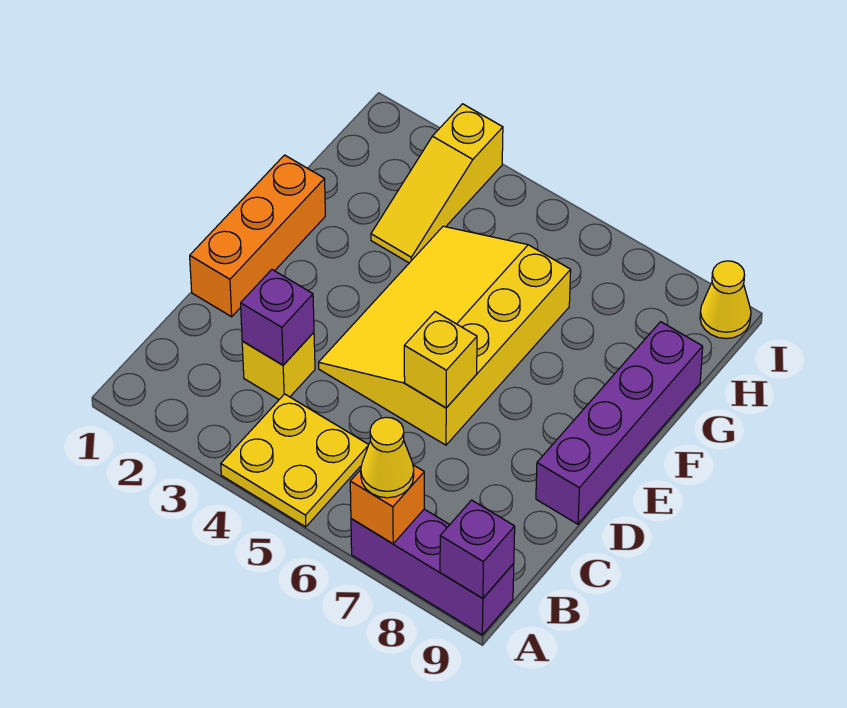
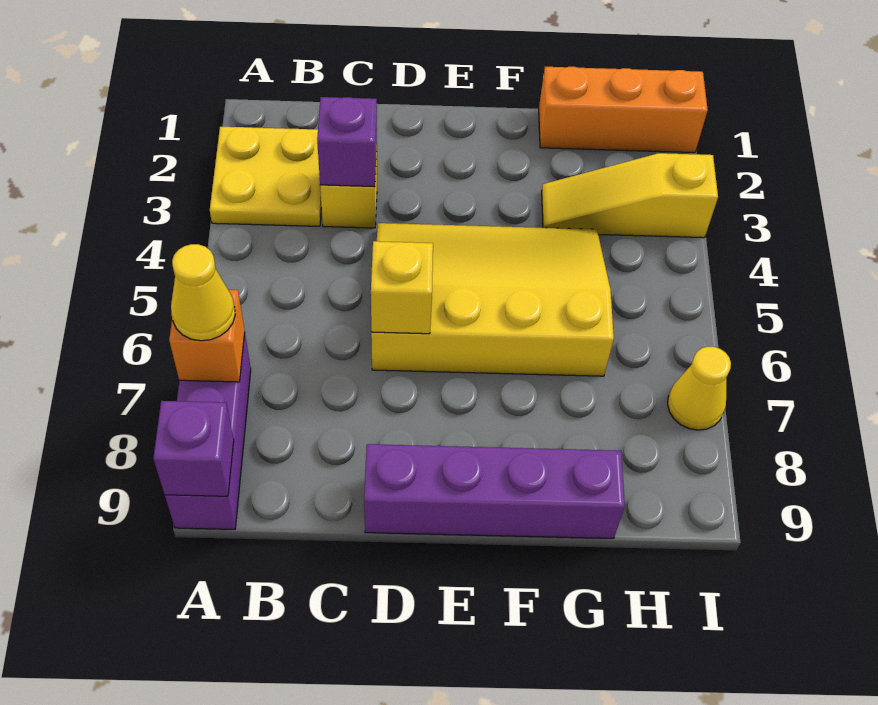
yellow 2x2 plate [221,394,369,527] -> yellow 2x2 plate moved to [210,127,321,226]
orange 1x3 brick [190,155,325,317] -> orange 1x3 brick moved to [539,67,708,153]
yellow 1x1 cone [700,261,751,338] -> yellow 1x1 cone moved to [668,347,731,430]

